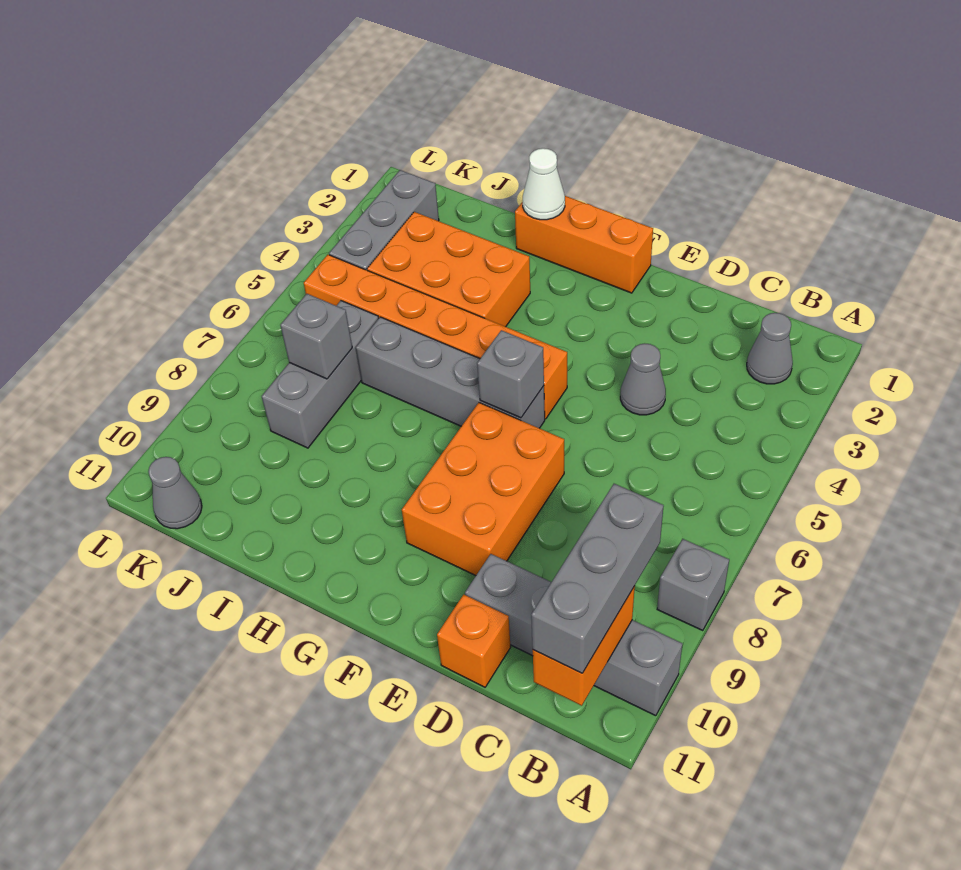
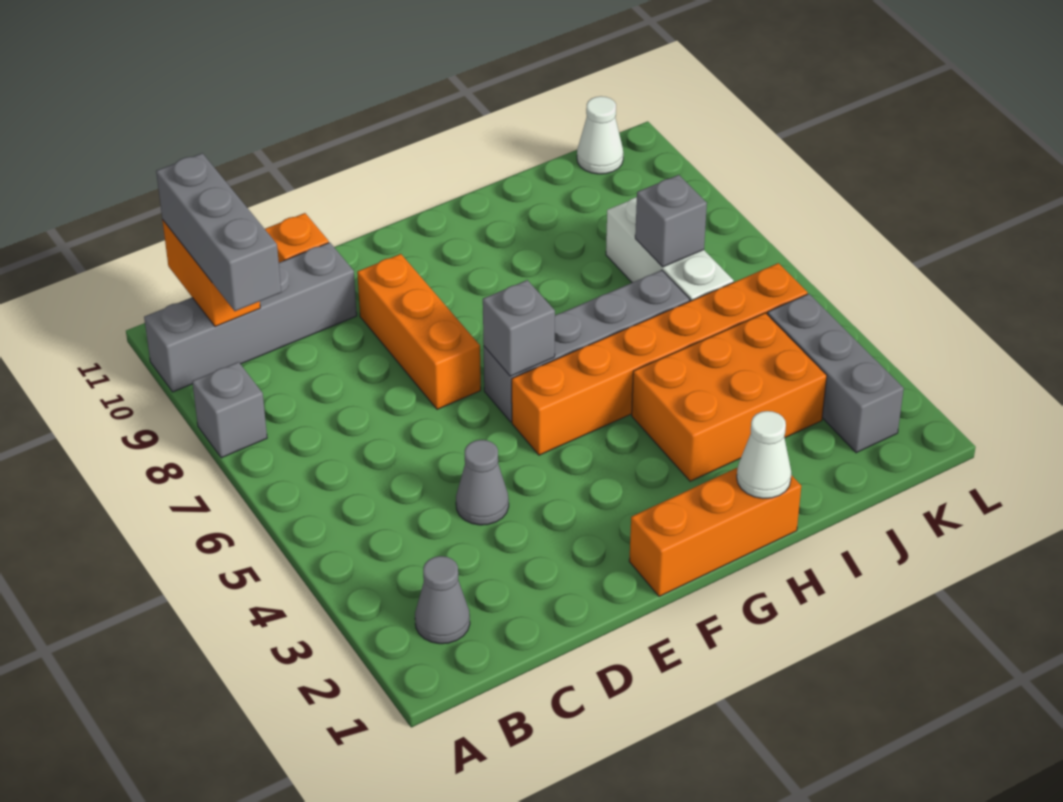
orange 2x3 brick [402,403,564,576] -> orange 1x3 brick [357,254,481,409]
grey 1x3 brick [262,301,379,448] -> white 1x3 brick [606,197,734,301]
grey 1x1 cone [148,457,202,529] -> white 1x1 cone [577,96,623,174]

